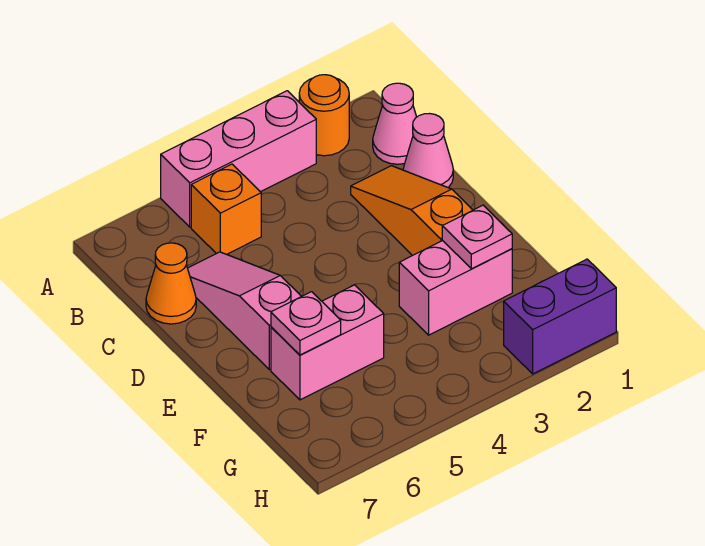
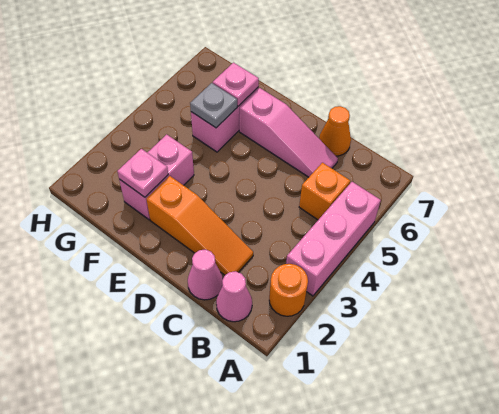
none -> grey 1x1 plate [190,83,237,128]
purple 1x2 brick [504,259,616,374] -> none

